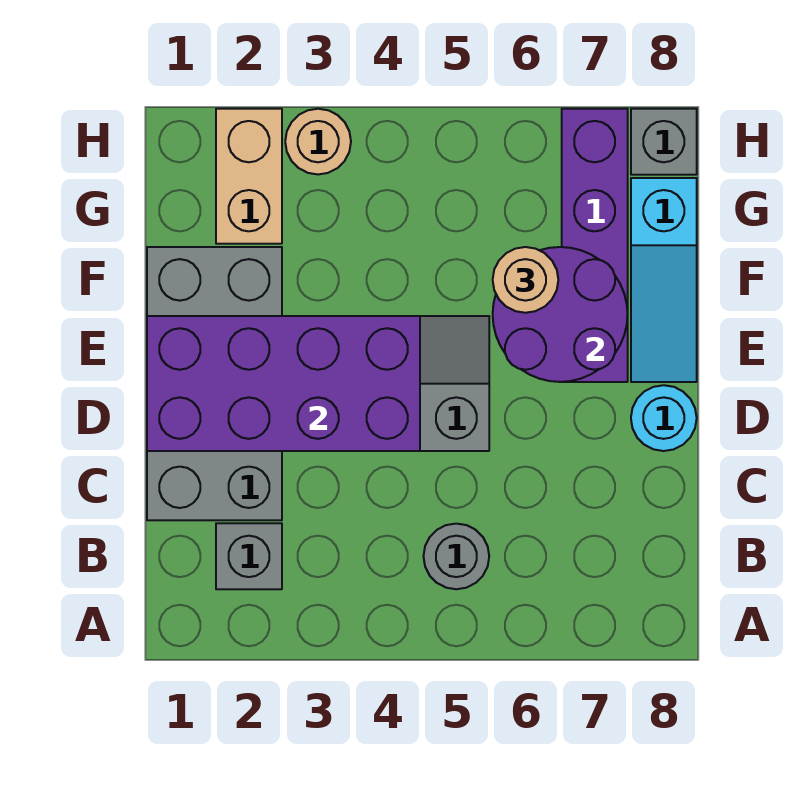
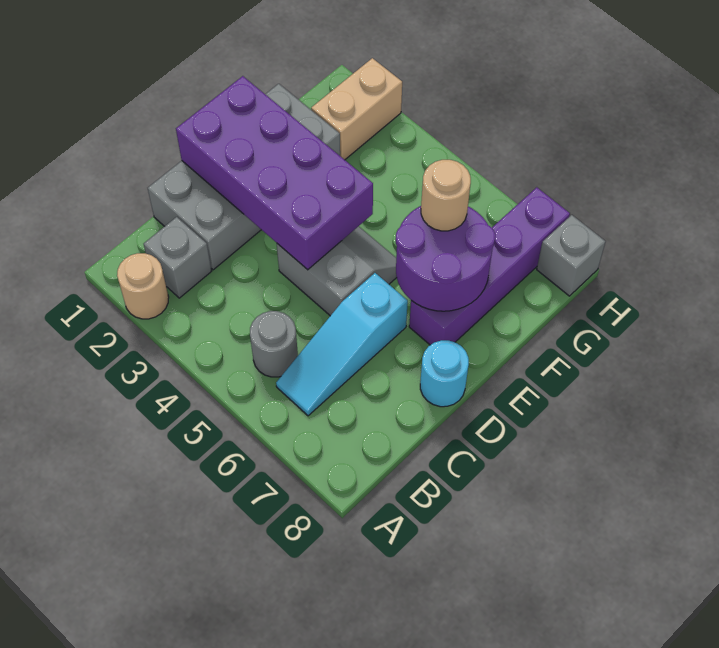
cyan 1x3 slope [631,178,697,382] -> cyan 1x3 slope moved to [276,273,408,416]
tan 1x1 round brick [285,109,351,174] -> tan 1x1 round brick moved to [117,253,169,319]

